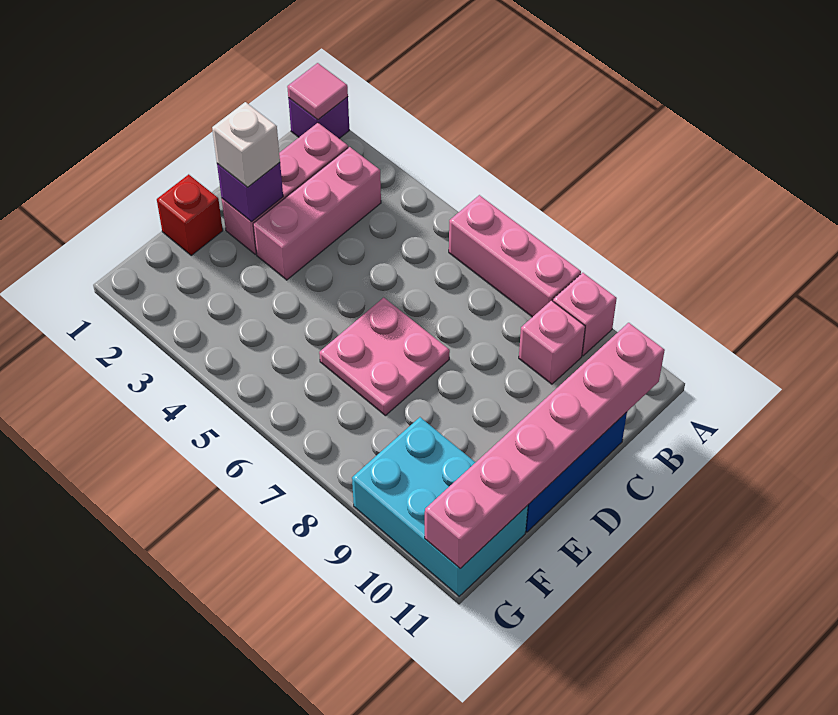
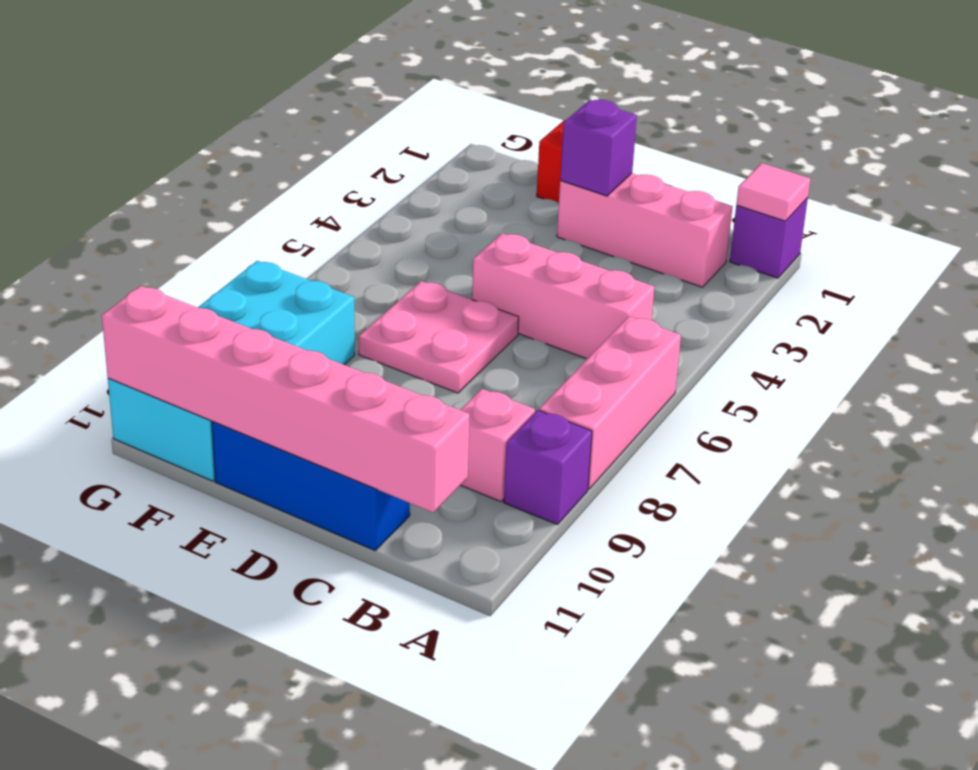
pink 1x1 brick [553,273,617,356] -> purple 1x1 brick [504,410,592,525]
pink 1x3 brick [253,147,381,280] -> pink 1x3 brick moved to [472,233,654,359]
white 1x1 brick [212,102,280,187] -> none
cyan 2x3 brick [352,417,528,596] -> cyan 2x4 brick [108,261,355,481]

